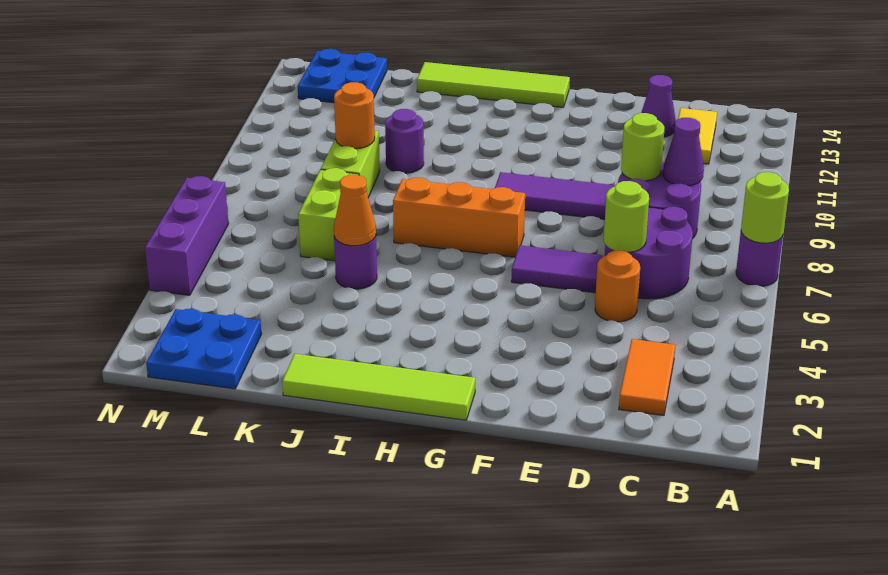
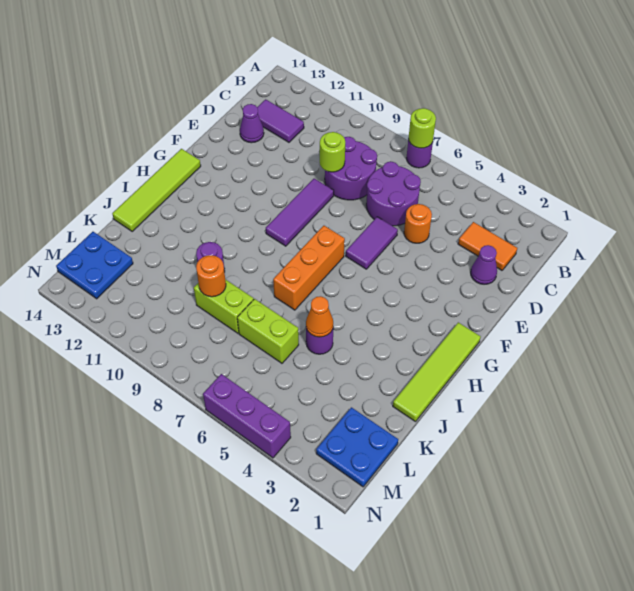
purple 1x1 cone [663,118,704,186] -> purple 1x1 cone moved to [471,245,497,284]
yellow 1x2 tile [678,108,717,164] -> purple 1x2 tile [257,99,304,142]
lime 1x1 round brick [604,181,649,252] -> none

